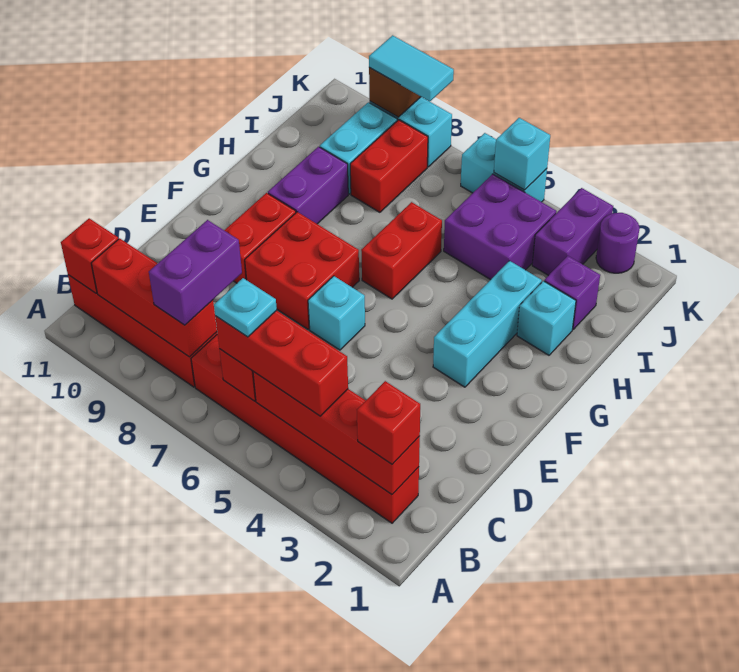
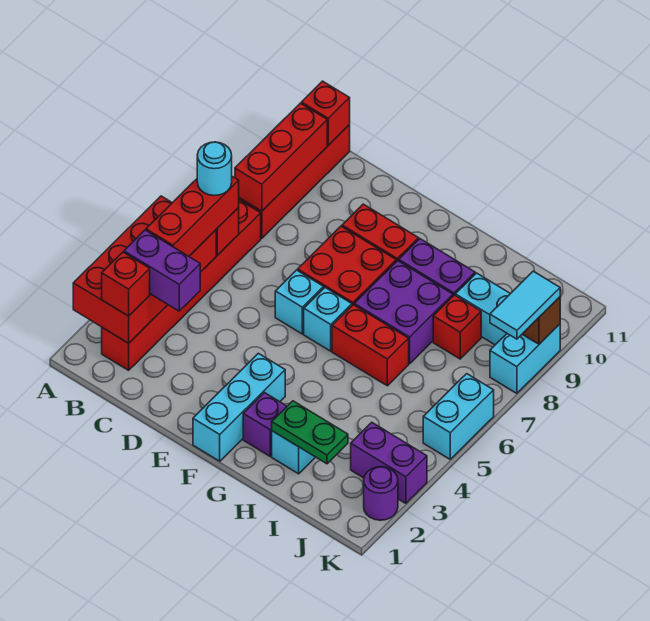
red 1x4 brick [253,372,420,494] -> red 2x4 brick [73,196,216,343]
cyan 1x1 plate [214,278,277,337] -> cyan 1x1 round brick [197,142,232,196]
purple 1x2 brick [149,220,242,325] -> purple 1x2 brick moved to [124,230,200,311]
cyan 1x3 brick [433,261,542,387] -> cyan 1x3 brick turned to [193,353,285,461]
none -> green 1x2 plate [272,401,348,464]
purple 1x1 brick [544,256,600,329] -> purple 1x1 brick moved to [243,393,287,456]
purple 2x2 brick [444,174,556,280] -> purple 2x2 brick moved to [354,261,453,364]
red 1x2 brick [350,120,428,212] -> red 1x1 brick [433,295,481,359]
cyan 1x1 brick [494,118,550,190] -> cyan 1x1 brick moved to [304,288,352,351]

